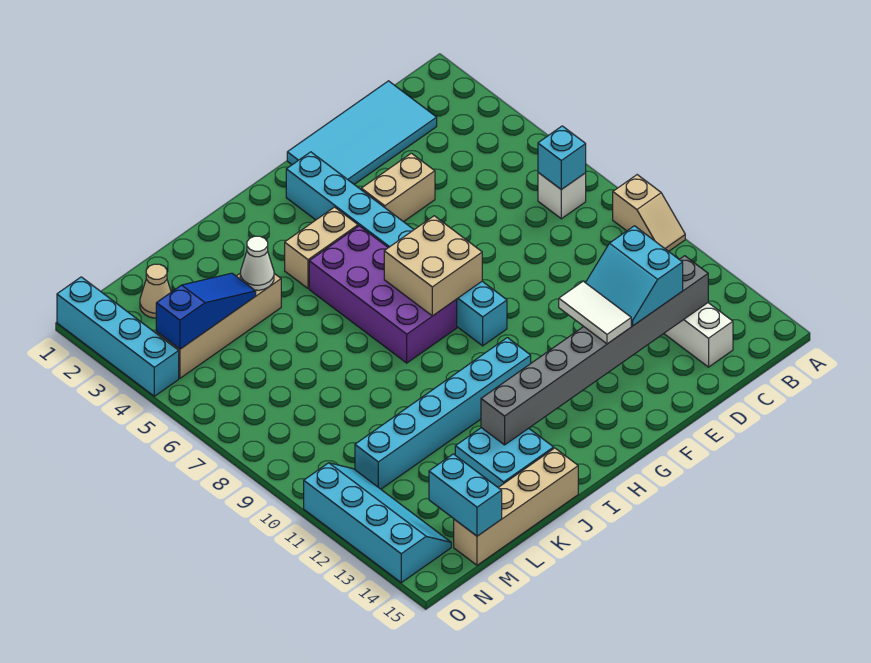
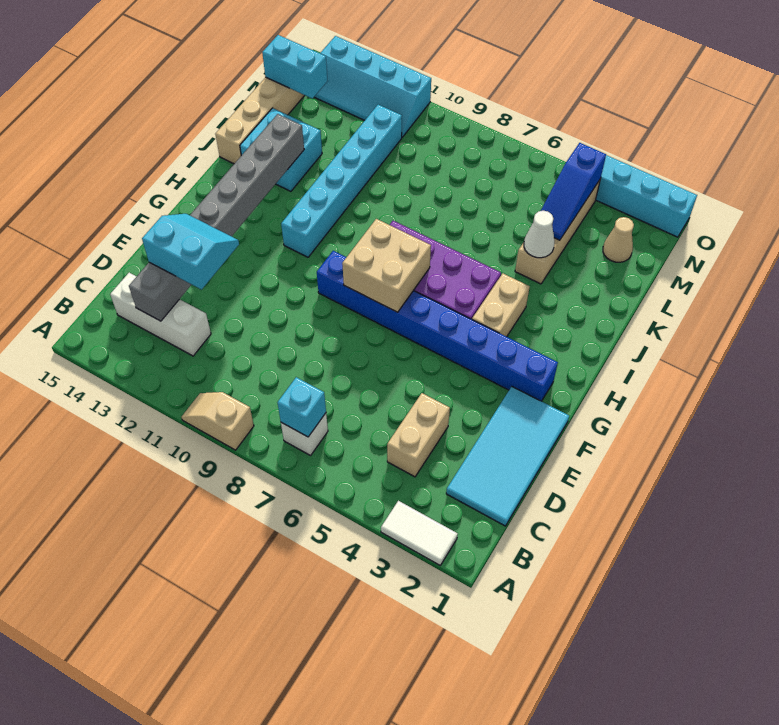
tan 1x2 brick [361,153,435,222] -> tan 1x2 brick moved to [387,393,450,477]
white 1x2 tile [559,281,631,344] -> white 1x2 tile moved to [381,501,458,565]
cyan 1x8 brick [286,152,507,346] -> blue 1x8 brick [317,251,558,401]

